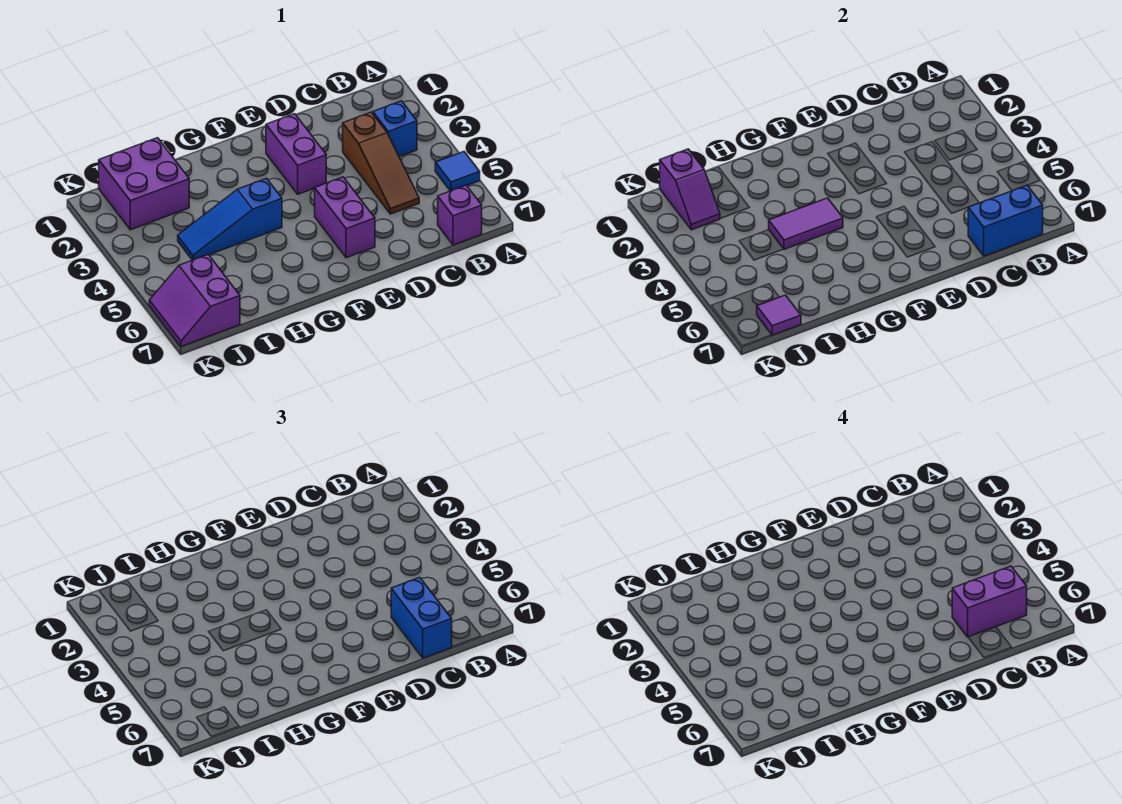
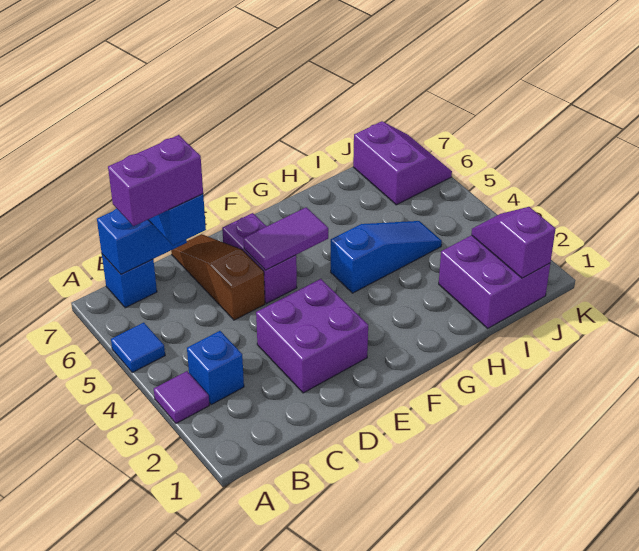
purple 1x1 brick [438,185,482,245] -> blue 1x1 brick [102,254,157,308]
brown 1x3 slope [343,112,419,214] -> brown 1x3 slope moved to [171,234,265,320]
purple 1x2 brick [266,114,326,194] -> purple 2x2 brick [256,279,368,393]
purple 1x2 tile [769,198,843,249] -> purple 1x2 tile moved to [244,207,328,270]
purple 1x1 tile [757,295,801,335] -> purple 1x1 tile moved to [154,371,209,423]

